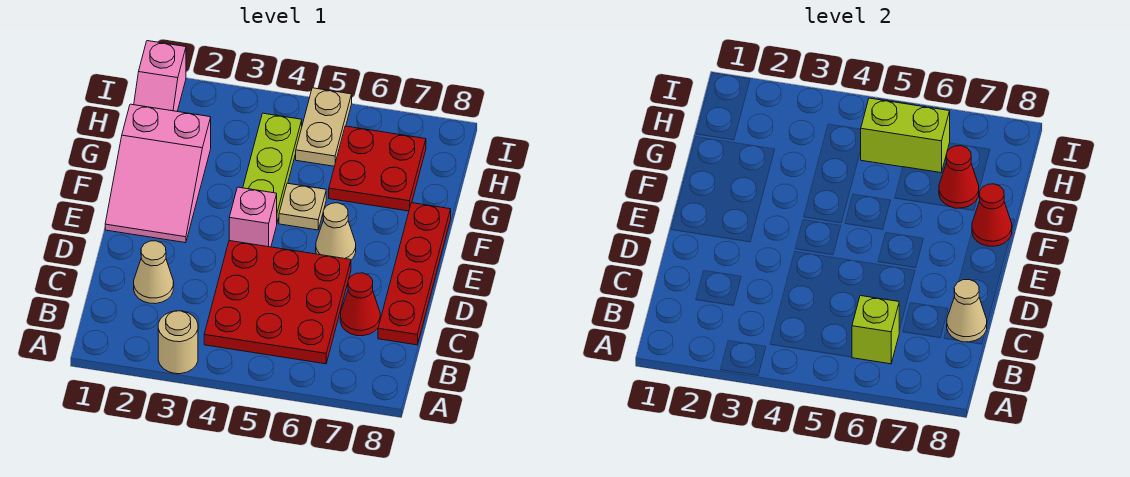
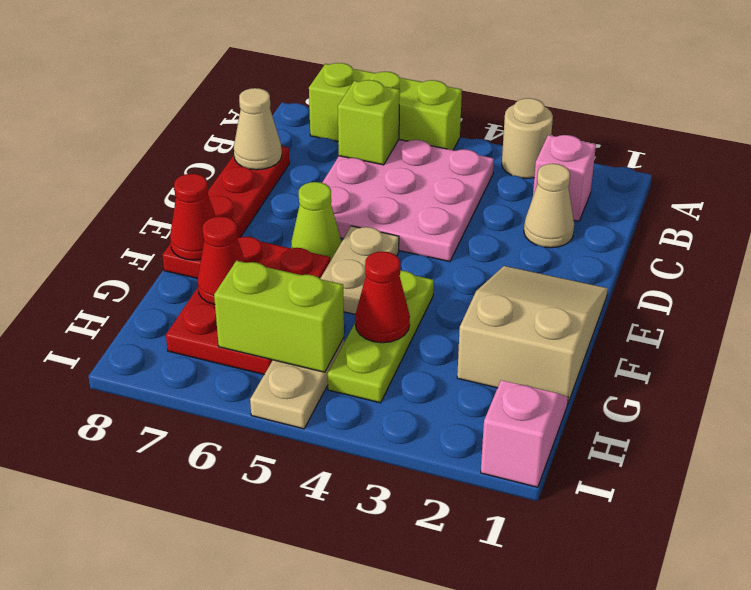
none -> lime 1x3 brick [309,63,462,150]
red 3x3 plate [204,241,351,364] -> pink 3x3 plate [322,140,494,262]
red 1x1 cone [340,273,380,336] -> red 1x1 cone moved to [355,251,410,343]
pink 2x3 slope [105,104,211,243] -> tan 2x3 slope [457,266,608,403]
pink 1x1 brick [229,187,277,247] -> pink 1x1 brick moved to [533,135,596,221]
tan 1x1 cone [316,203,356,260] -> lime 1x1 cone [291,182,341,261]
tan 1x1 plate [279,183,326,230] -> tan 1x2 plate [320,226,399,314]
red 2x2 plate [329,126,426,211] -> red 2x3 plate [166,236,330,374]

